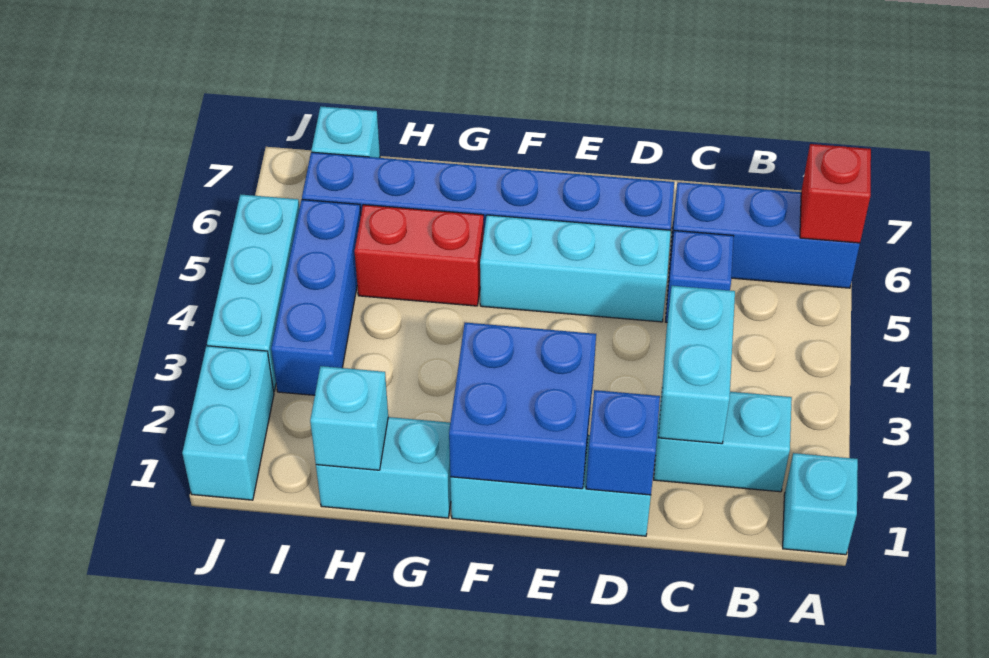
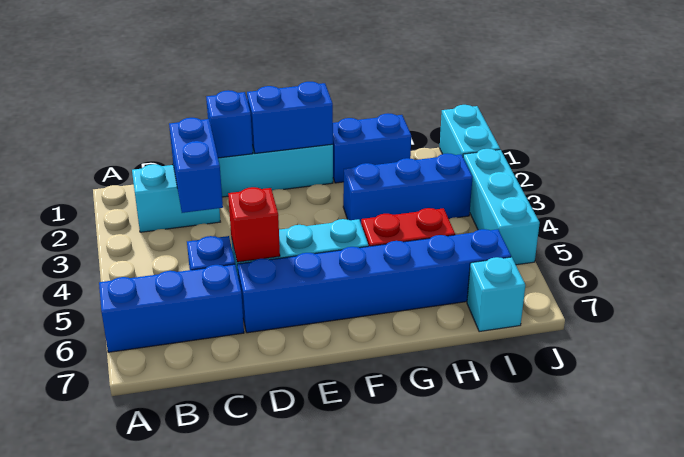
cyan 1x1 brick [783,453,858,555] -> none
red 1x1 brick [800,144,871,243] -> red 1x1 brick moved to [228,187,280,262]
cyan 1x2 brick [658,286,735,444] -> blue 1x2 brick [169,118,223,213]
blue 2x2 brick [449,322,596,489] -> blue 1x2 brick [247,82,333,153]
cyan 1x2 brick [316,417,451,518] -> blue 1x2 brick [333,114,411,183]
cyan 1x1 brick [310,366,388,470] -> none
blue 1x3 brick [271,200,361,395] -> blue 1x3 brick turned to [343,153,473,222]

